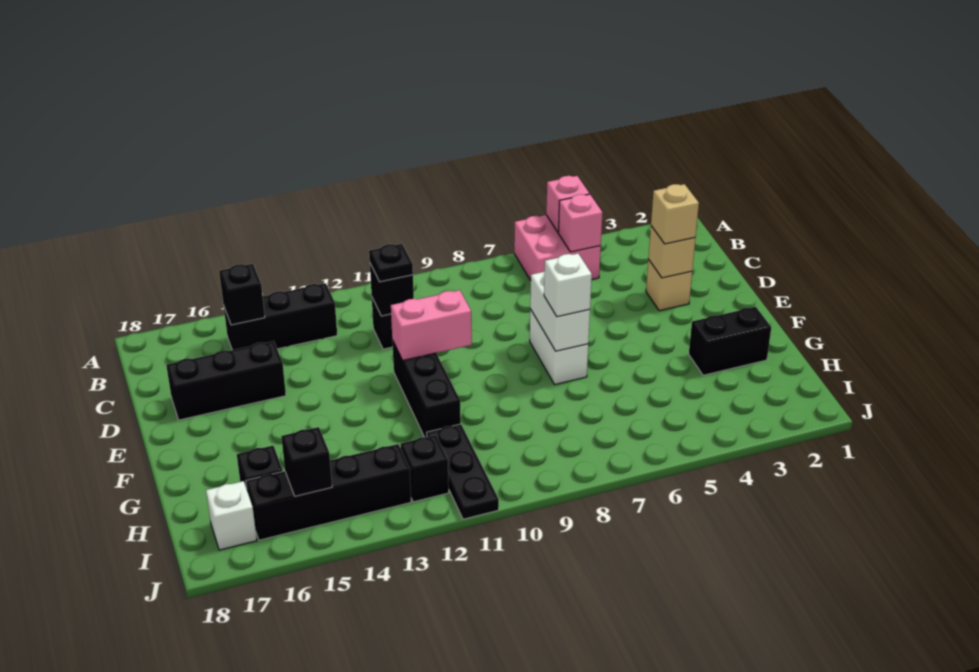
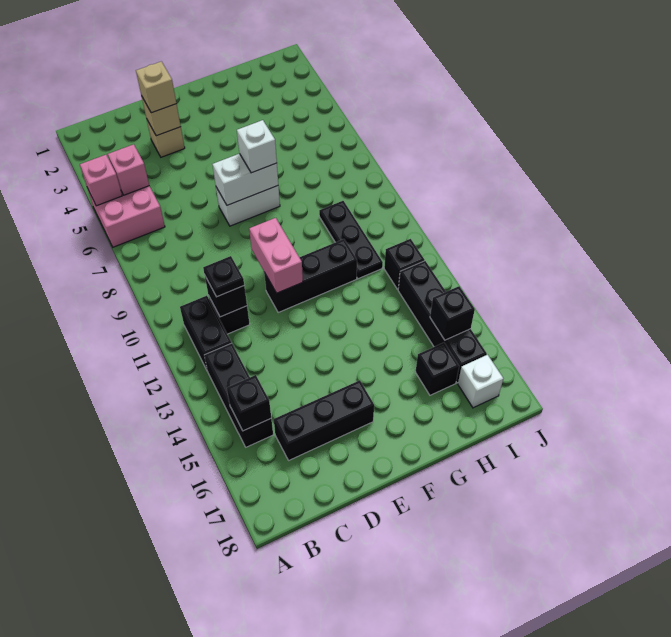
black 1x3 brick [166,341,286,420] -> black 1x3 brick turned to [274,380,374,460]
black 1x2 brick [689,307,771,375] -> black 1x2 brick moved to [180,296,231,370]
black 1x3 plate [427,424,499,519] -> black 1x3 plate turned to [319,201,383,279]

